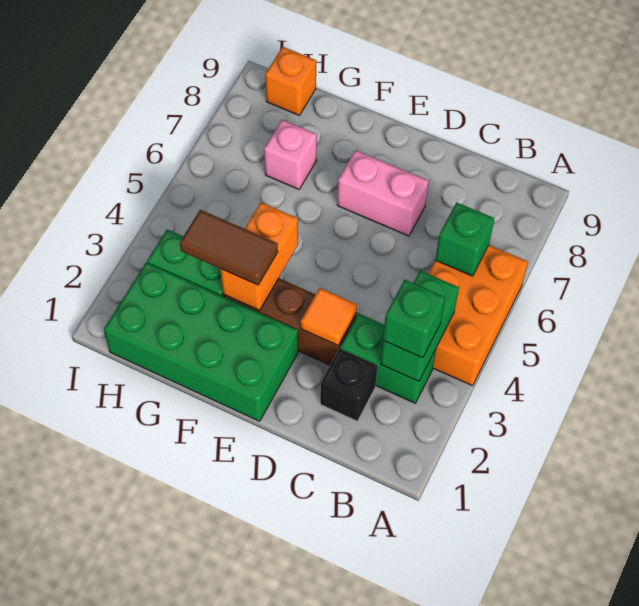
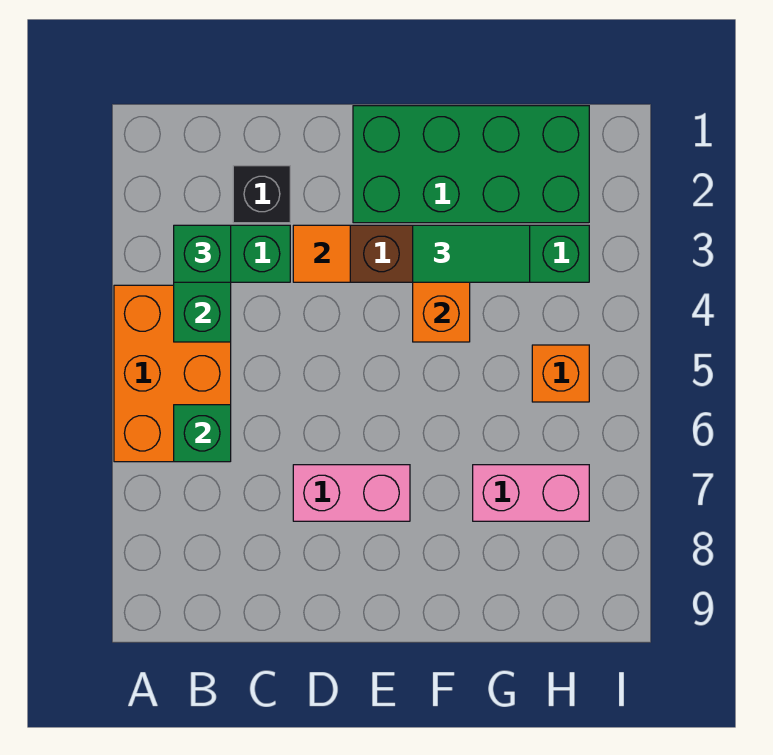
brown 1x2 tile [180,210,278,285] -> green 1x2 tile [413,225,530,282]
pink 1x1 brick [264,120,317,189] -> pink 1x2 brick [473,465,589,521]
orange 1x1 brick [265,47,316,115] -> orange 1x1 brick moved to [532,345,589,402]

